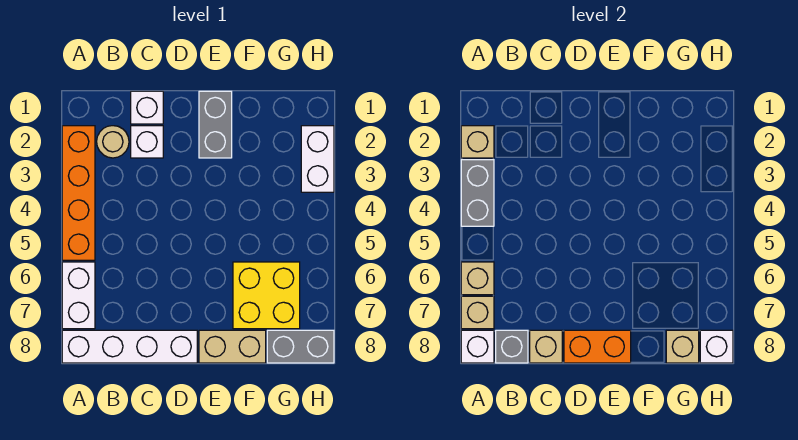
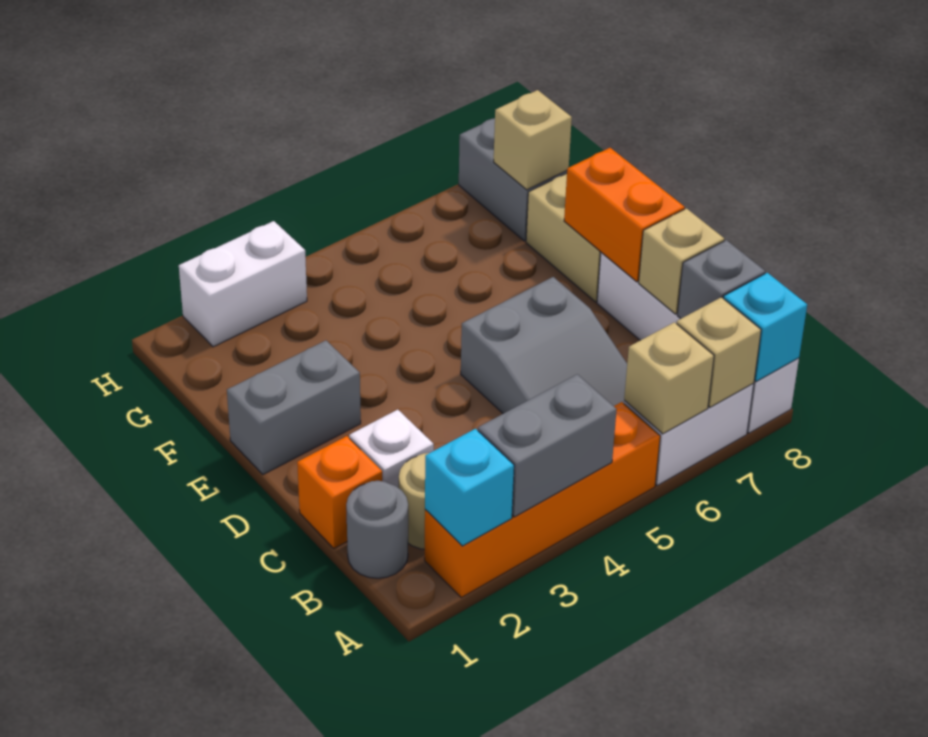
tan 1x1 brick [461,126,494,158] -> cyan 1x1 brick [425,429,514,546]
white 1x1 brick [461,330,494,363] -> cyan 1x1 brick [723,273,807,381]
none -> grey 1x1 round brick [346,481,408,578]
none -> grey 2x3 slope [461,277,627,414]
white 1x1 brick [131,91,163,124] -> orange 1x1 brick [297,436,382,549]
yellow 2x2 brick [233,262,300,329] -> none
white 1x1 brick [700,330,733,363] -> none

